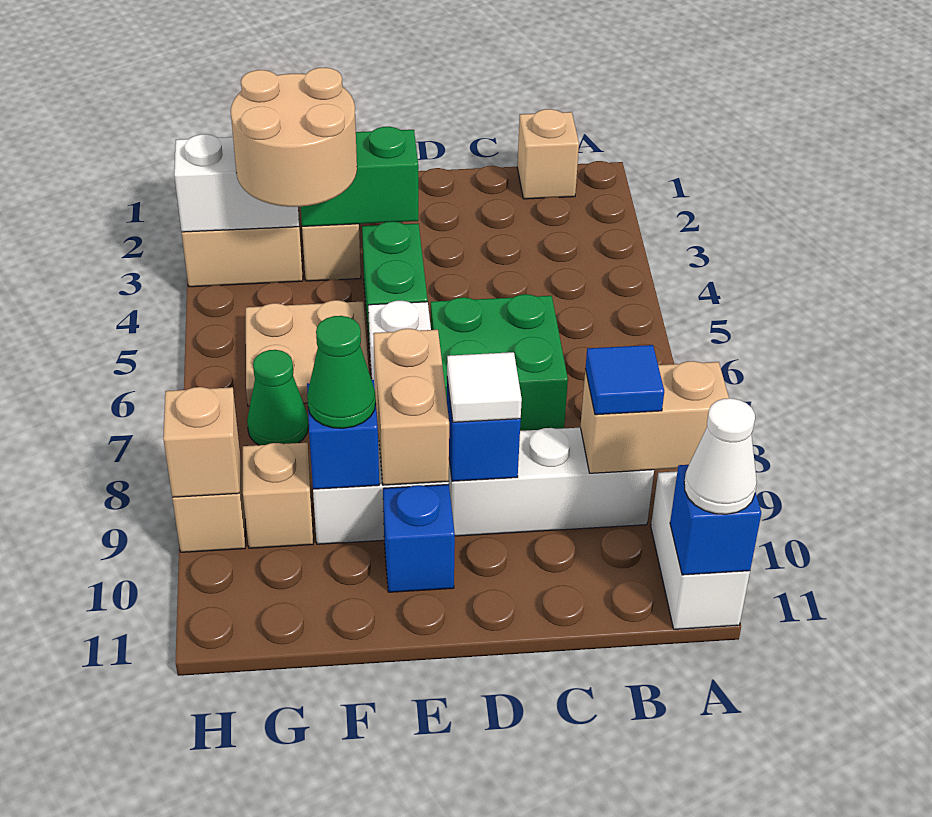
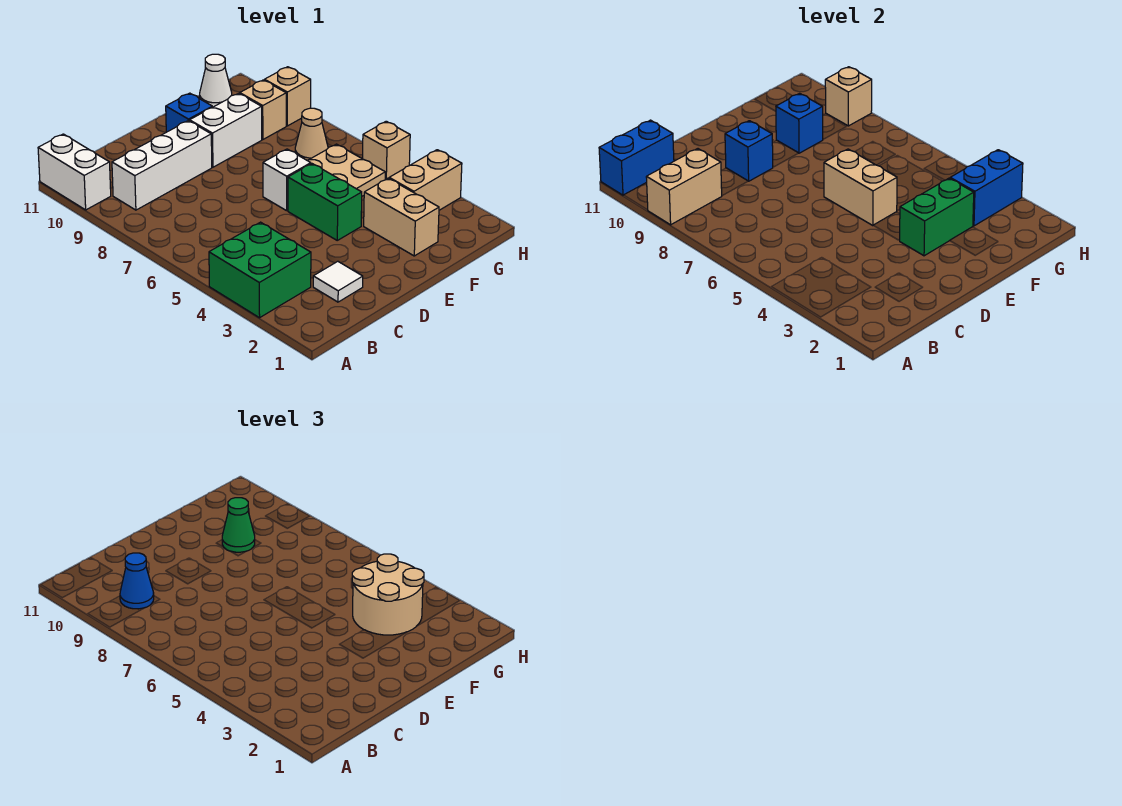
blue 1x1 brick [670,465,761,575] -> blue 1x2 brick [599,120,674,195]
white 1x1 cone [684,398,757,514] -> white 1x1 cone moved to [200,54,232,107]
tan 1x1 brick [517,109,579,199] -> tan 1x1 brick moved to [362,121,410,180]
blue 1x1 tile [585,345,664,415] -> blue 1x1 cone [120,553,154,609]
green 2x2 brick [431,294,568,431] -> green 2x2 brick moved to [209,222,311,318]
white 1x1 tile [447,352,522,422] -> white 1x1 tile moved to [313,261,363,302]
tan 1x2 brick [373,329,449,485] -> tan 1x2 brick moved to [824,149,897,226]
white 1x2 brick [174,134,299,232] -> blue 1x2 brick [950,150,1023,226]
green 1x1 cone [247,350,309,445] -> tan 1x1 cone [295,108,328,160]

